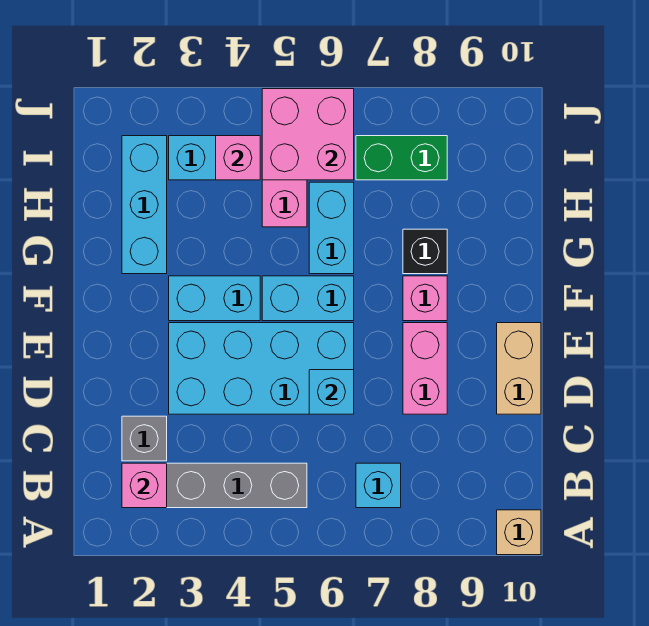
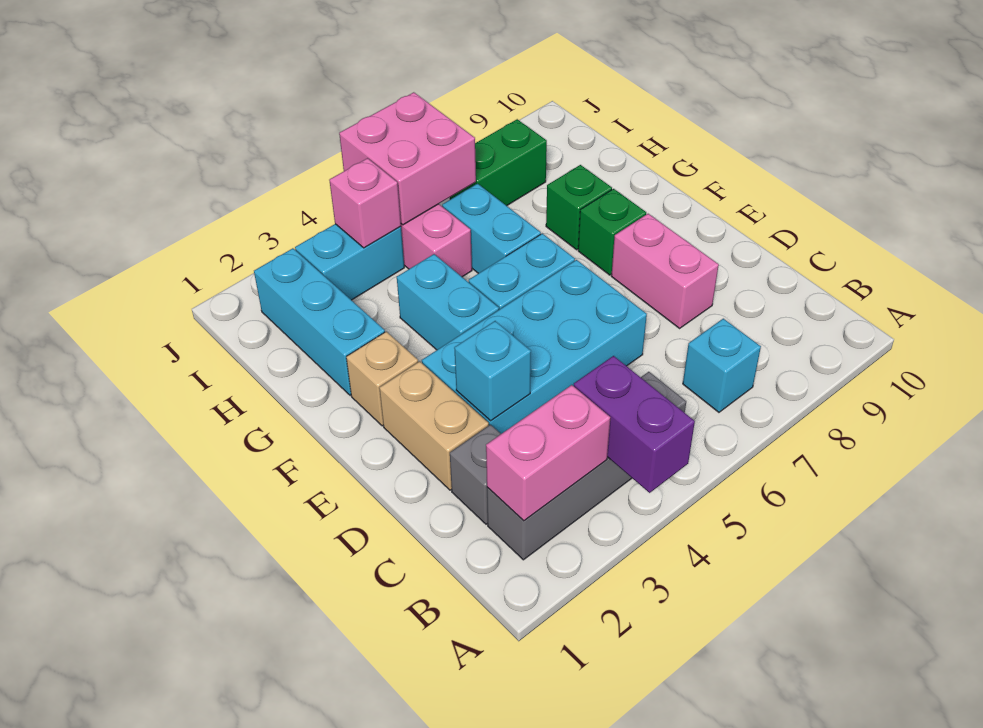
none -> purple 1x2 brick [574,356,695,493]
tan 1x1 brick [497,510,541,555] -> tan 1x1 brick moved to [346,332,418,426]
pink 1x1 brick [122,463,167,508] -> pink 1x2 brick [486,385,610,521]
cyan 1x1 brick [309,370,354,414] -> cyan 1x1 brick moved to [454,321,531,421]
tan 1x2 brick [497,323,541,414] -> tan 1x2 brick moved to [379,361,489,490]
cyan 1x2 brick [169,276,260,321] -> cyan 1x2 brick turned to [397,254,499,350]
pink 1x1 brick [403,276,447,321] -> green 1x1 brick [578,189,646,275]
black 1x1 brick [403,229,447,274] -> green 1x1 brick [546,165,612,250]

